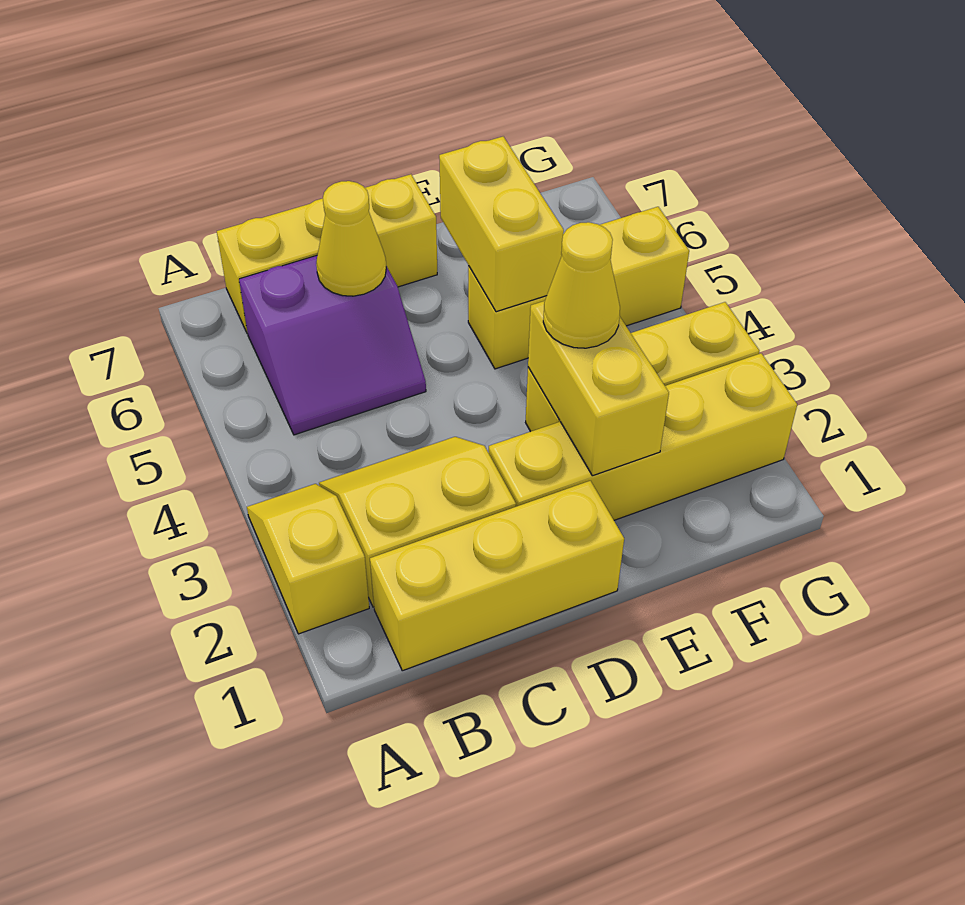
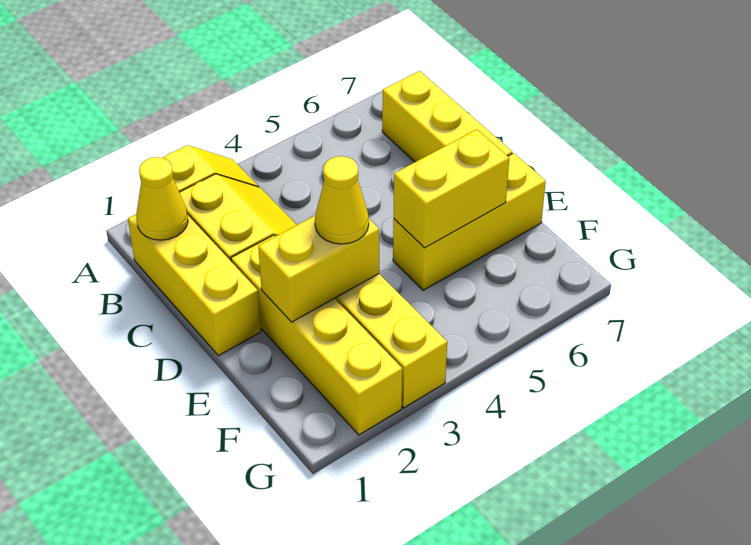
purple 2x2 slope [239,256,426,435] -> none
yellow 1x1 cone [316,181,386,296] -> yellow 1x1 cone moved to [136,157,188,240]
yellow 1x3 brick [468,207,689,369] -> yellow 1x3 brick turned to [393,153,546,290]

